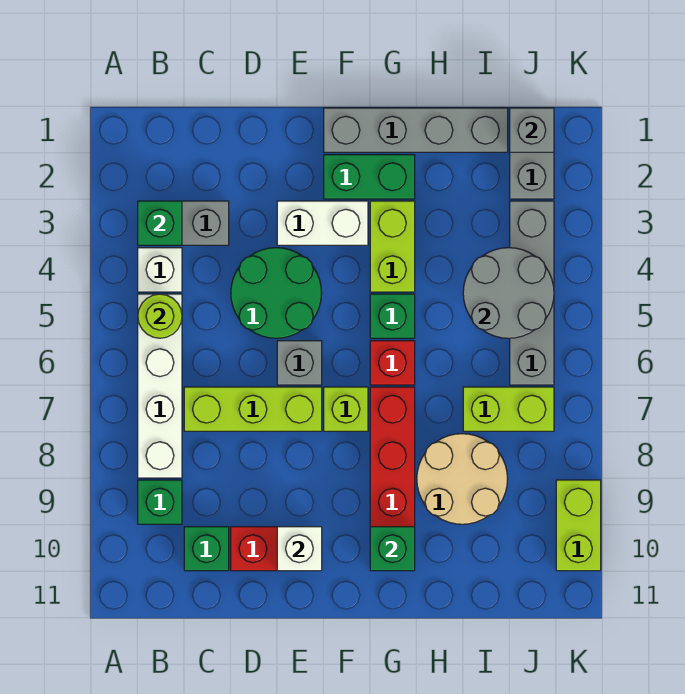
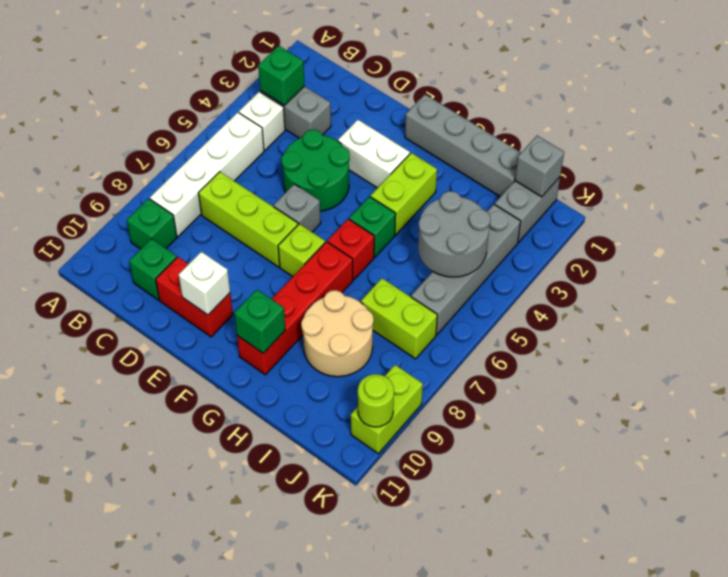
lime 1x1 round brick [138,294,182,338] -> lime 1x1 round brick moved to [358,374,394,427]
green 1x2 brick [324,155,415,199] -> none

